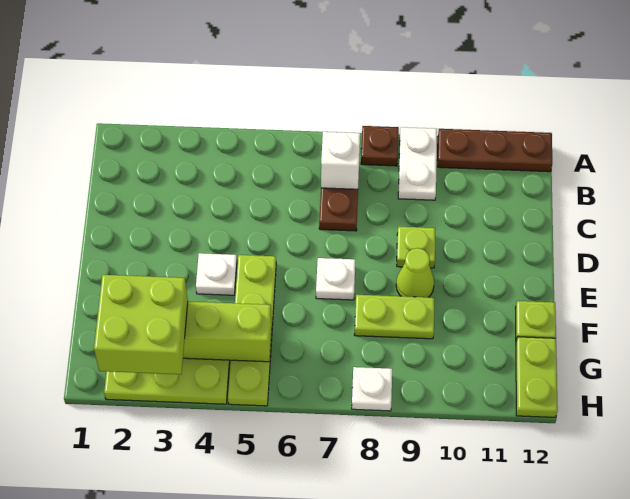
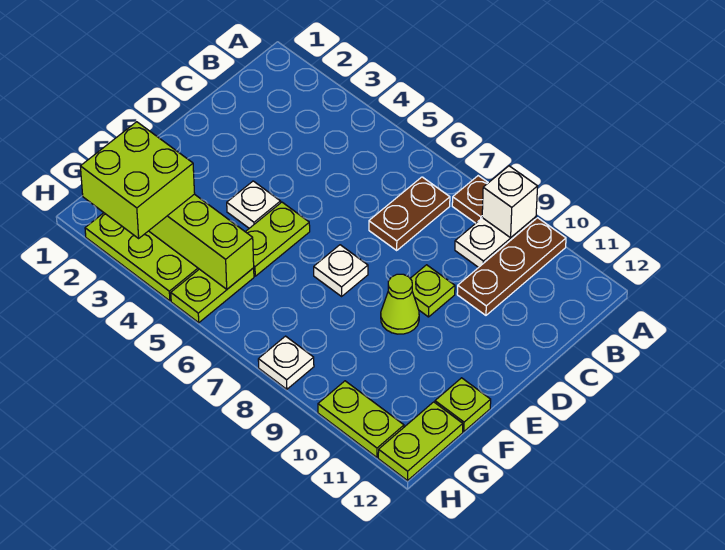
brown 1x3 plate [438,129,552,172] -> brown 1x3 plate turned to [457,218,566,315]
white 1x1 brick [321,132,360,189] -> white 1x1 brick moved to [482,166,538,238]
lime 1x2 plate [355,295,434,339] -> lime 1x2 plate moved to [318,381,404,457]

